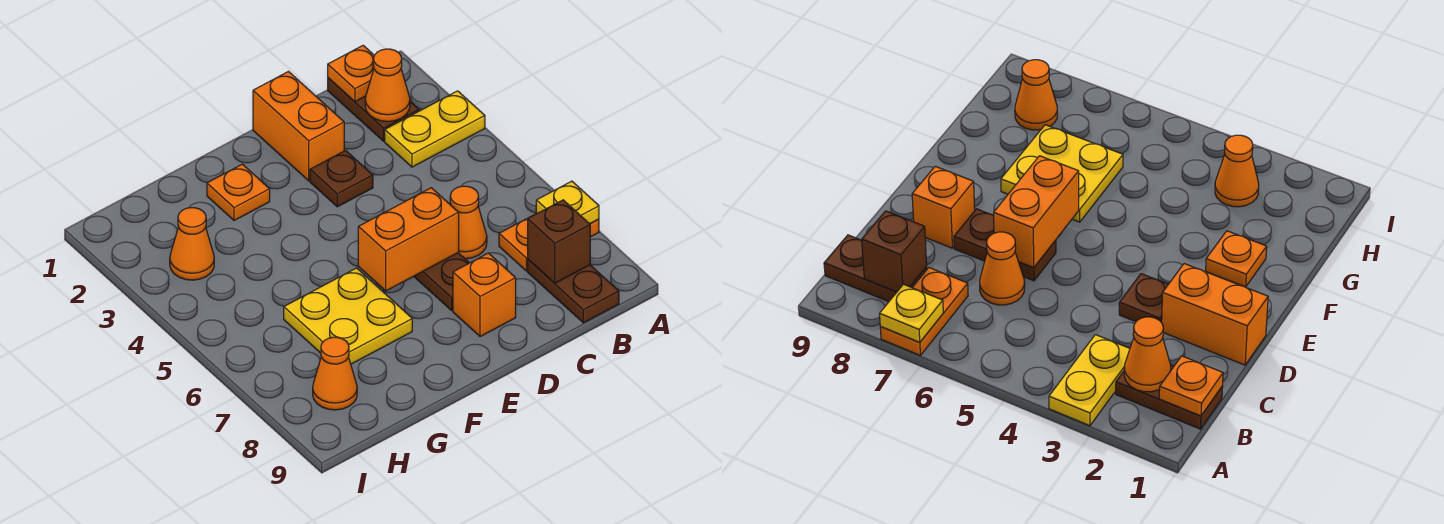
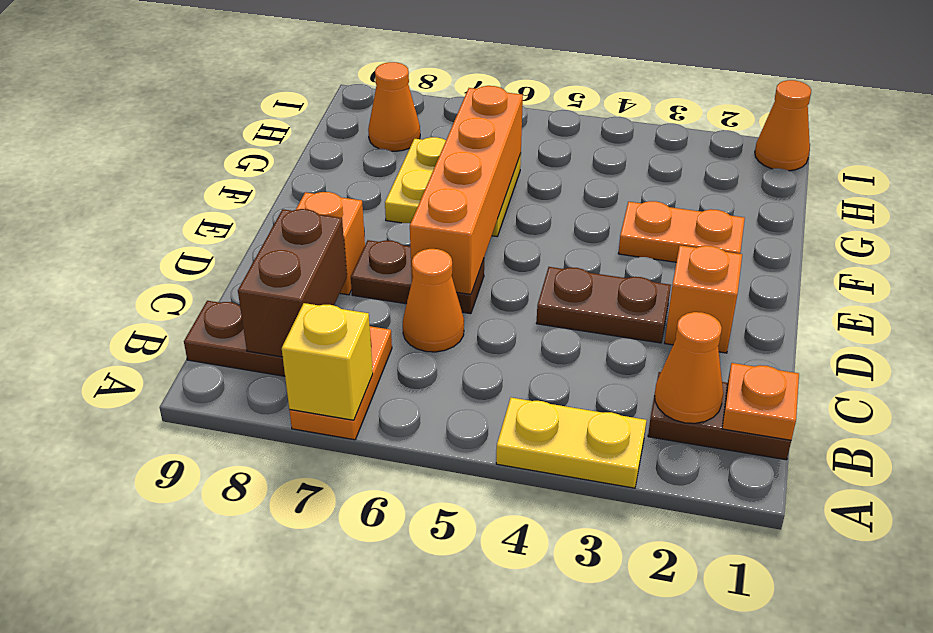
yellow 1x2 plate [385,91,485,167] -> yellow 1x2 plate turned to [496,398,646,488]
yellow 1x1 plate [536,181,599,224] -> yellow 1x1 brick [282,303,373,420]
brown 1x1 brick [528,200,590,283] -> brown 1x2 brick [238,209,347,357]
orange 1x2 brick [253,72,344,181] -> orange 1x1 brick [665,245,742,353]
brown 1x1 plate [310,150,373,207] -> brown 1x2 plate [536,267,671,343]
orange 1x2 brick [358,188,459,291] -> orange 1x4 brick [410,86,523,294]
orange 1x1 plate [207,164,270,221] -> orange 1x2 plate [618,201,745,262]
orange 1x1 cone [170,208,214,280] -> orange 1x1 cone moved to [755,80,811,171]

